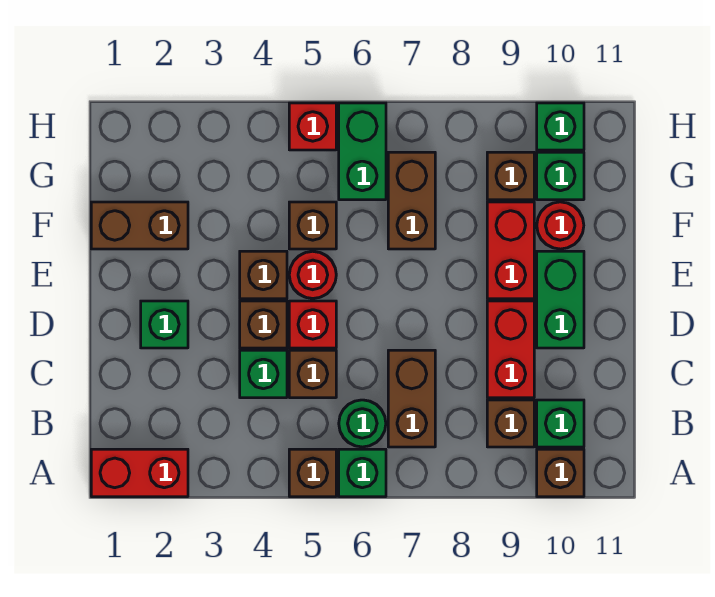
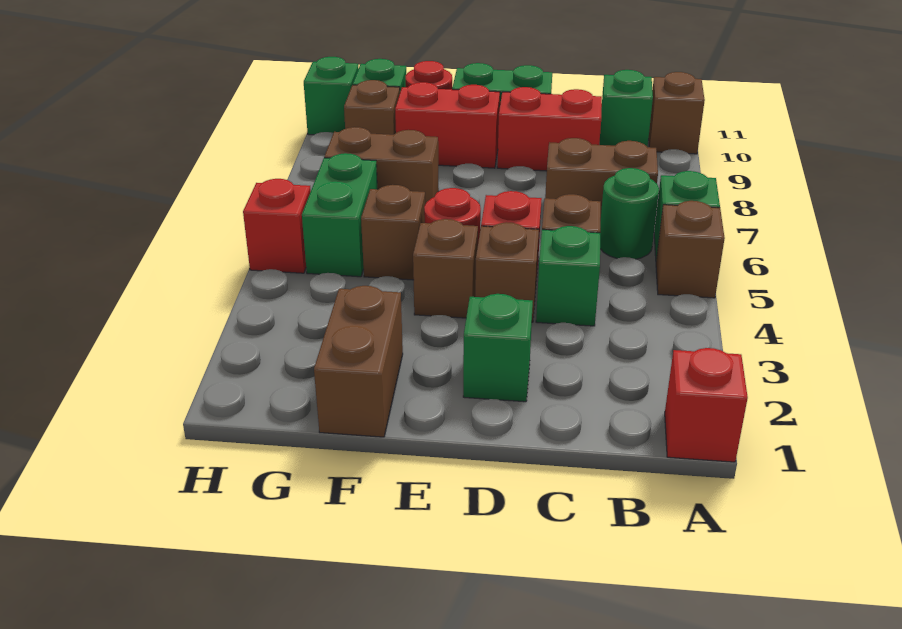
red 1x2 brick [91,449,188,497] -> red 1x1 brick [665,348,748,462]
brown 1x1 brick [487,400,534,447] -> none
green 1x2 brick [339,103,386,200] -> green 1x2 brick turned to [302,153,377,277]

